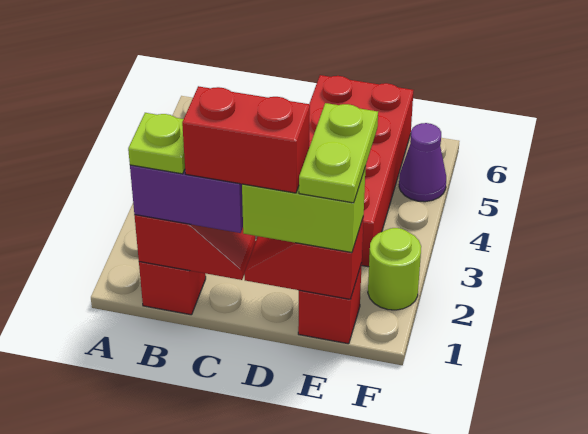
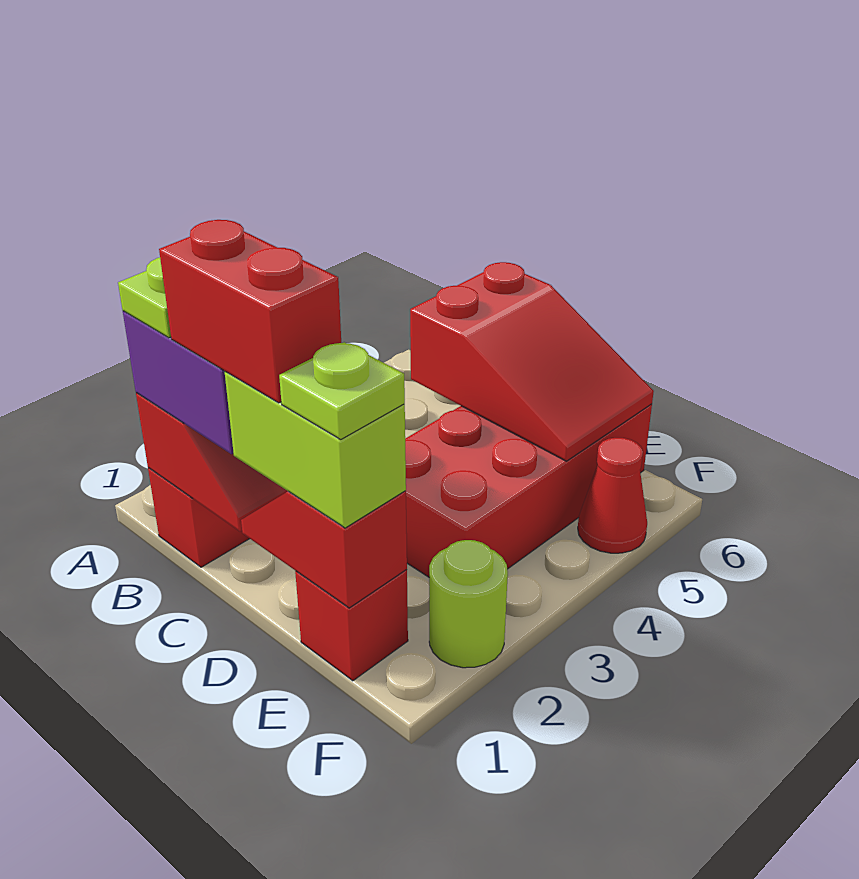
none -> red 2x3 slope [410,262,654,461]
lime 1x2 plate [299,103,378,203] -> lime 1x1 plate [279,342,405,440]
purple 1x1 cone [399,123,446,202] -> red 1x1 cone [578,438,647,553]

